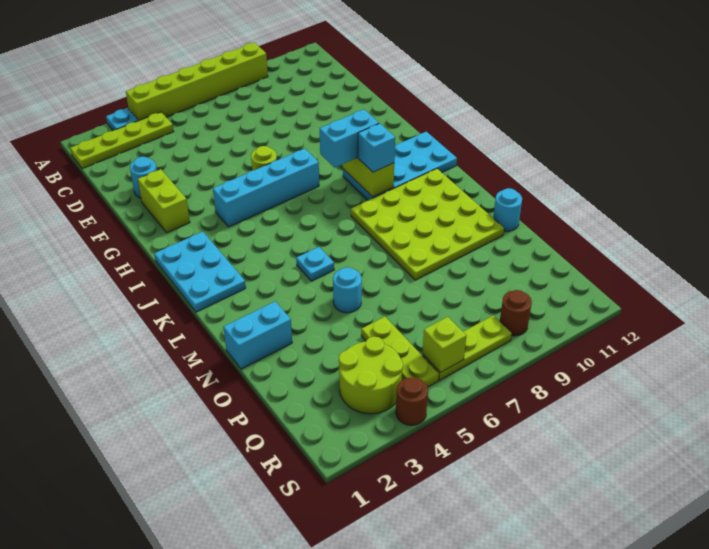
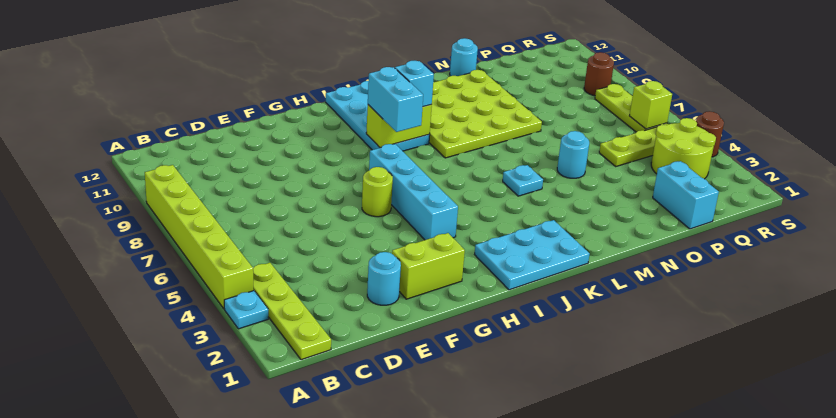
cyan 1x2 brick [223,301,292,369] -> cyan 1x2 brick moved to [653,161,719,229]

